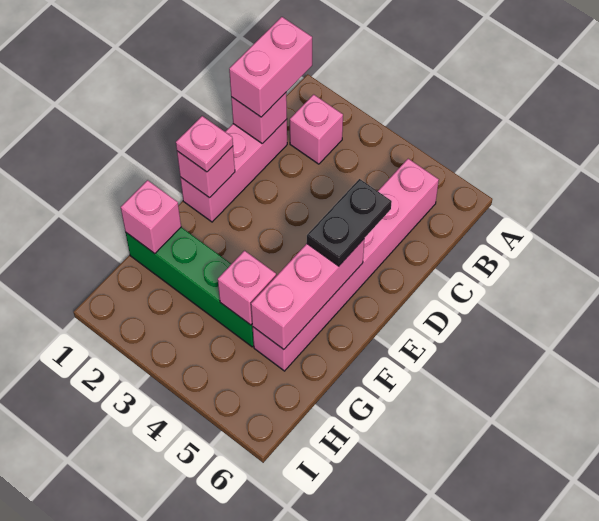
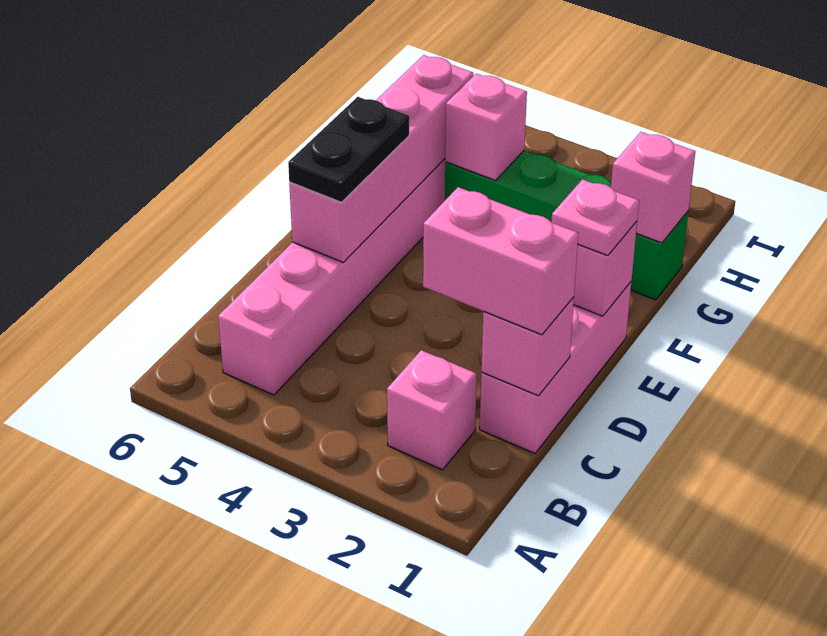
pink 1x2 brick [229,17,312,117] -> pink 1x2 brick turned to [423,187,579,335]
pink 1x3 brick [251,239,364,349] -> pink 1x4 brick [289,55,473,262]

